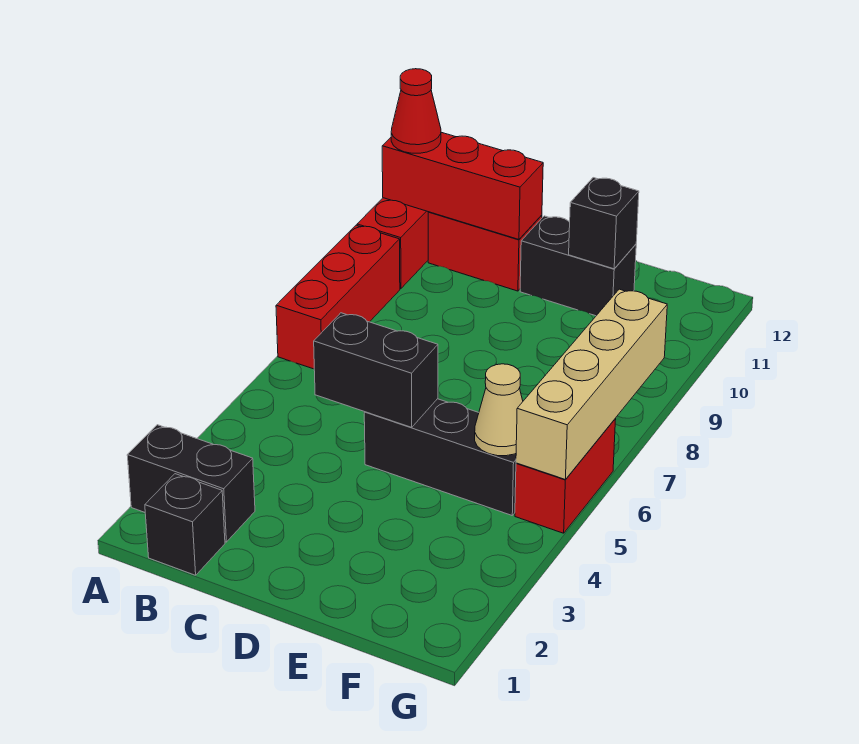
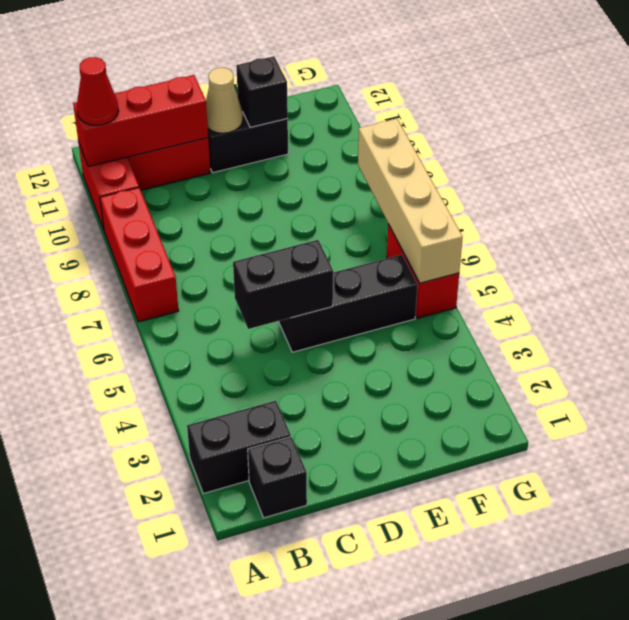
tan 1x1 cone [475,364,523,456] -> tan 1x1 cone moved to [206,68,243,133]

